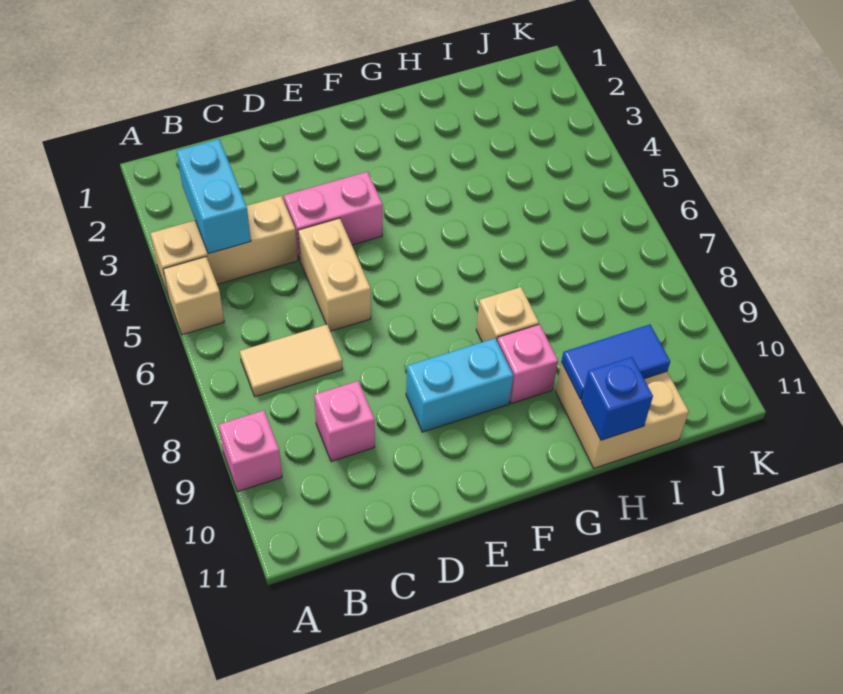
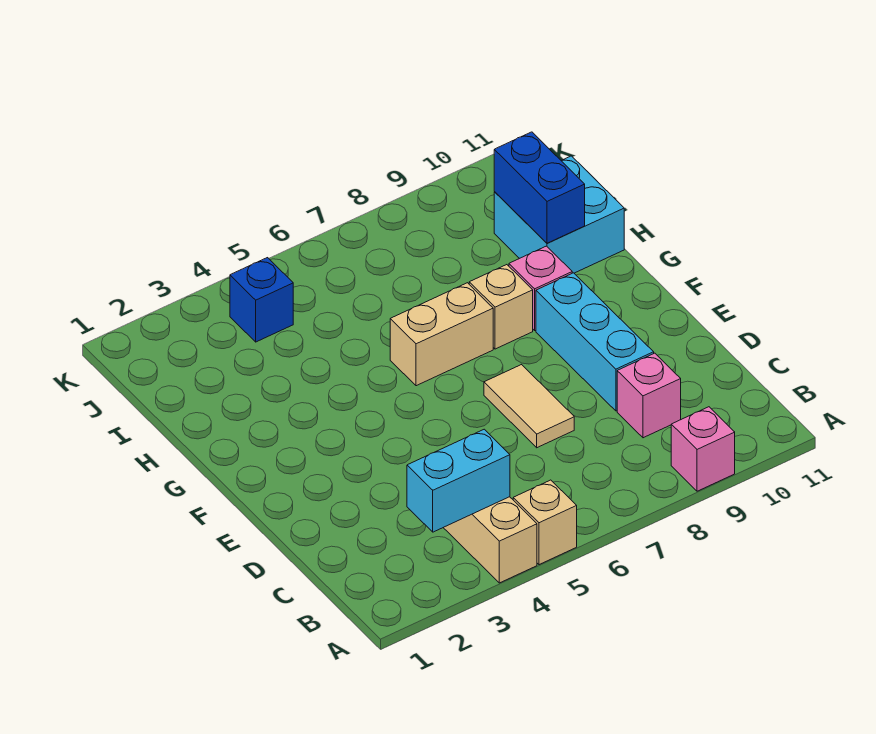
tan 1x2 tile [240,325,342,397] -> tan 1x2 tile moved to [484,365,574,448]
pink 1x2 brick [284,172,383,259] -> none
tan 1x2 brick [298,218,371,331] -> tan 1x2 brick moved to [390,283,493,386]
cyan 1x2 brick [406,338,513,432] -> cyan 1x3 brick [536,273,654,411]
tan 2x2 brick [556,363,689,468] -> cyan 2x2 brick [494,156,624,273]
blue 1x2 tile [561,324,670,399] -> blue 1x2 brick [494,132,585,243]
blue 1x1 brick [581,357,653,440] -> blue 1x1 brick moved to [230,258,293,342]

